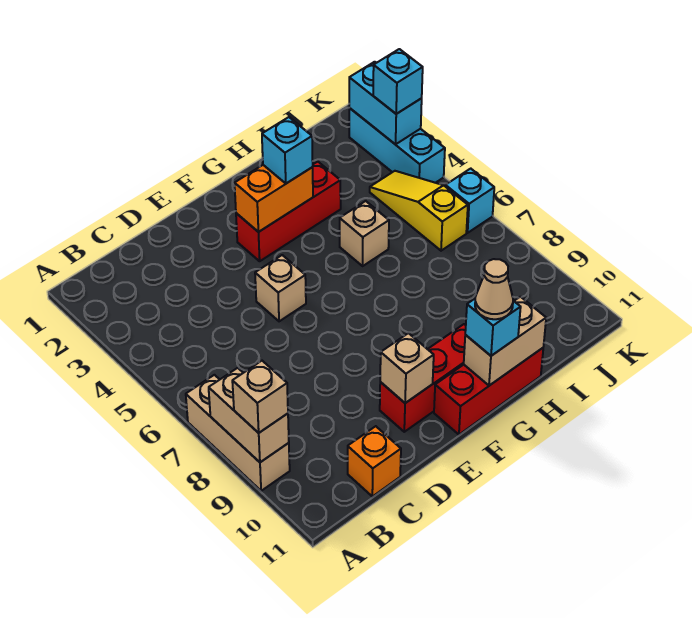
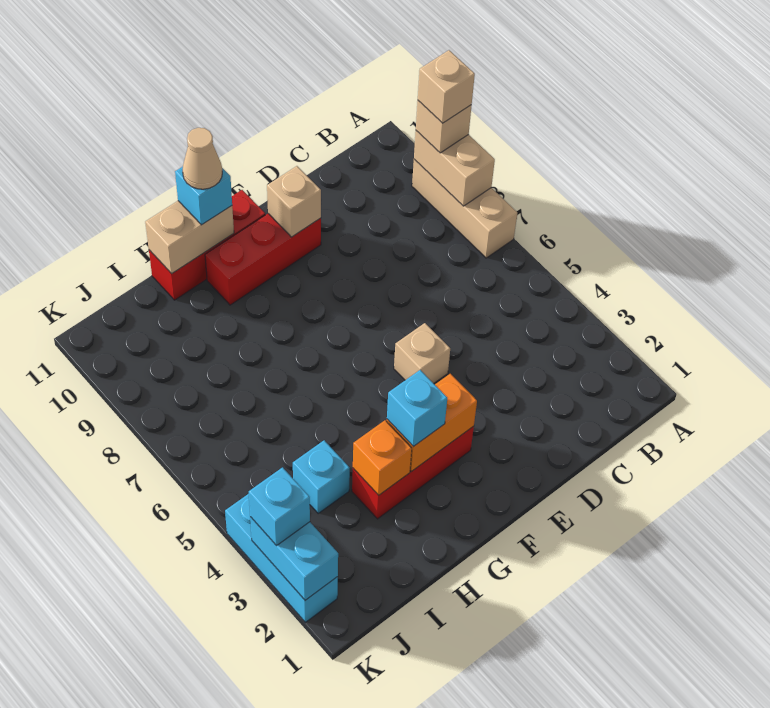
orange 1x1 brick [348,426,401,497] -> orange 1x1 brick moved to [353,420,412,495]
tan 1x1 brick [340,201,389,266] -> tan 1x1 brick moved to [418,50,475,123]
yellow 1x3 slope [370,171,468,251] -> none
cyan 1x1 brick [445,169,494,233] -> cyan 1x1 brick moved to [293,440,350,513]

